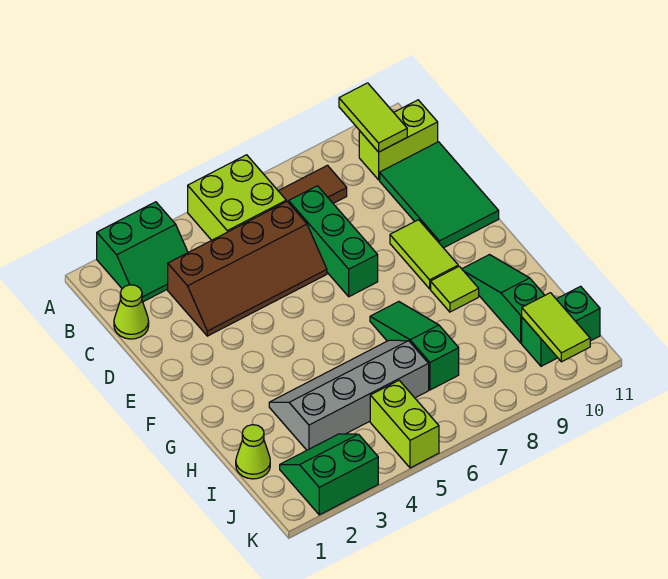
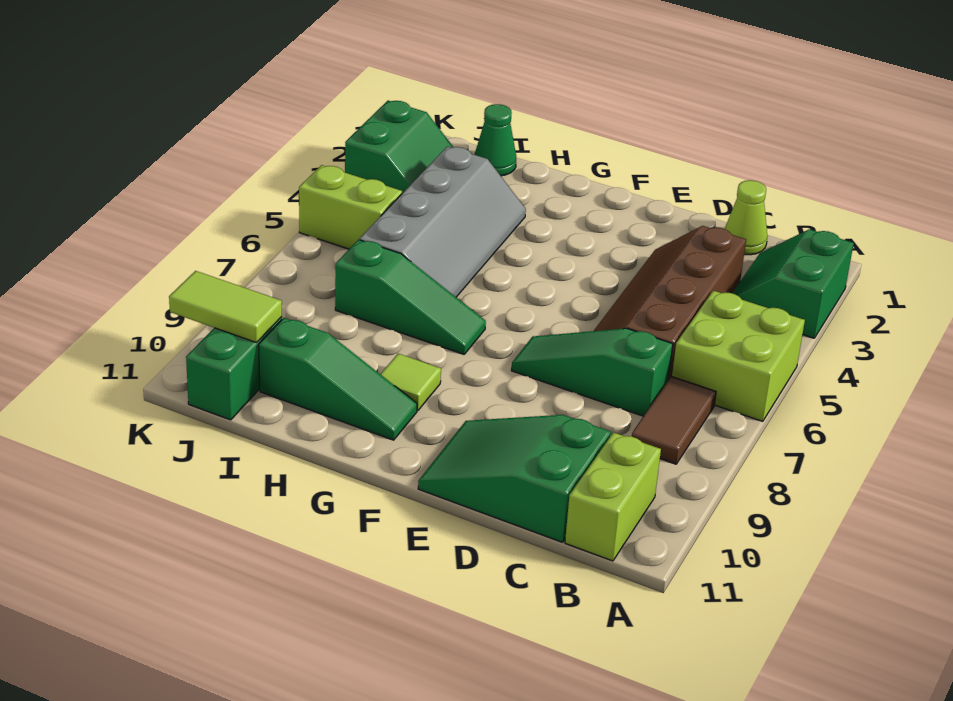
lime 1x2 tile [339,83,407,152] -> none
green 1x3 brick [289,186,378,297] -> green 1x3 slope [511,328,673,416]
green 2x3 tile [380,142,499,248] -> green 2x3 slope [418,415,611,542]
lime 1x2 tile [390,220,458,289] -> none
lime 1x1 cone [236,425,270,479] -> green 1x1 cone [474,104,516,176]

